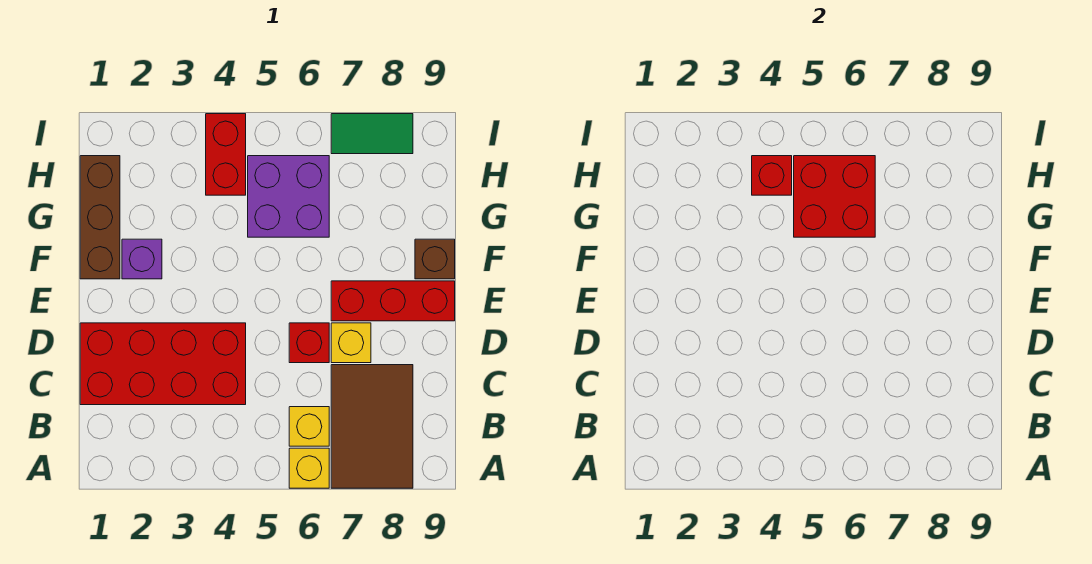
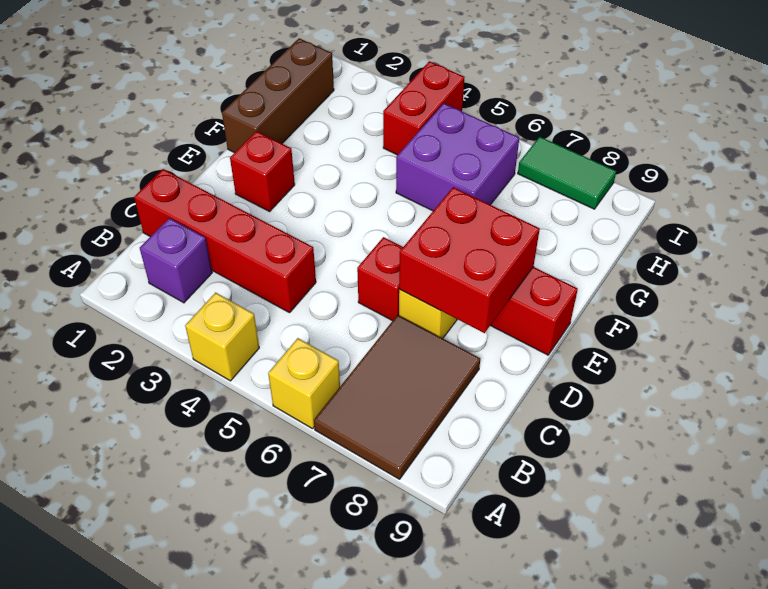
yellow 1x1 brick [289,407,329,446] -> yellow 1x1 brick moved to [185,293,259,381]
red 2x4 brick [80,323,246,405] -> red 1x4 brick [134,169,316,313]
purple 1x1 brick [122,239,162,279] -> purple 1x1 brick moved to [140,218,212,303]
brown 1x1 brick [415,239,455,279] -> none
red 2x2 brick [794,156,875,237] -> red 2x2 brick moved to [399,187,540,333]
red 1x1 brick [752,156,792,195] -> red 1x1 brick moved to [230,131,295,212]

